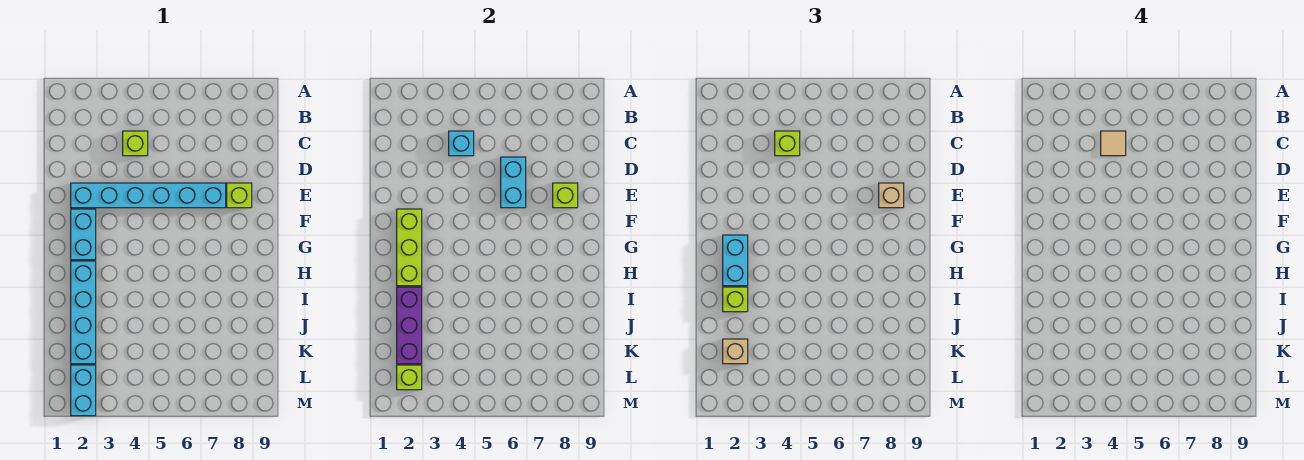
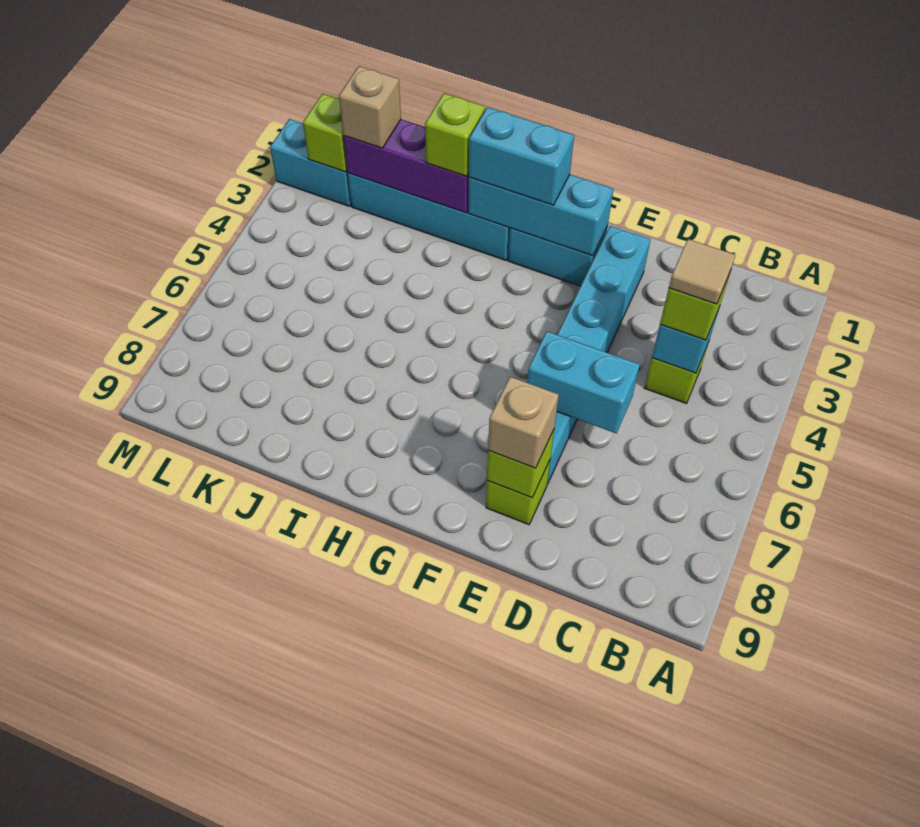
lime 1x3 brick [397,209,422,286] -> cyan 1x3 brick [468,175,613,256]

